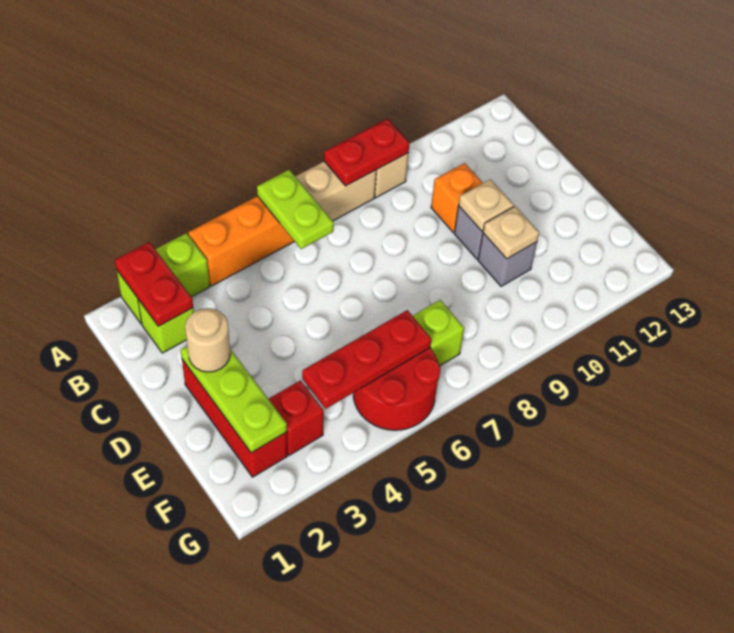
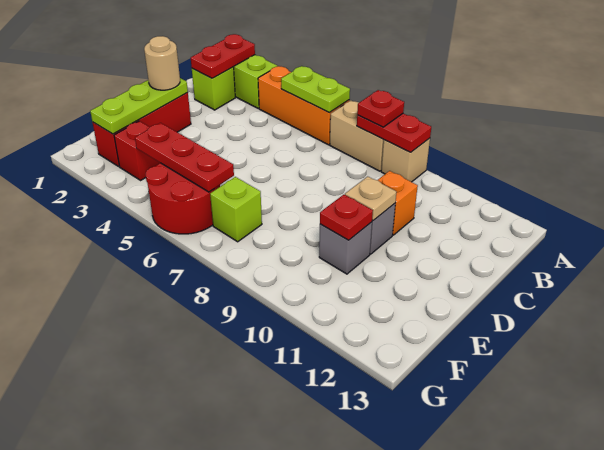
lime 1x2 plate [257,170,334,249] -> lime 1x2 plate turned to [281,66,350,113]
none -> red 1x1 plate [357,90,404,127]
tan 1x1 plate [483,206,539,259] -> red 1x1 plate [320,195,373,240]

